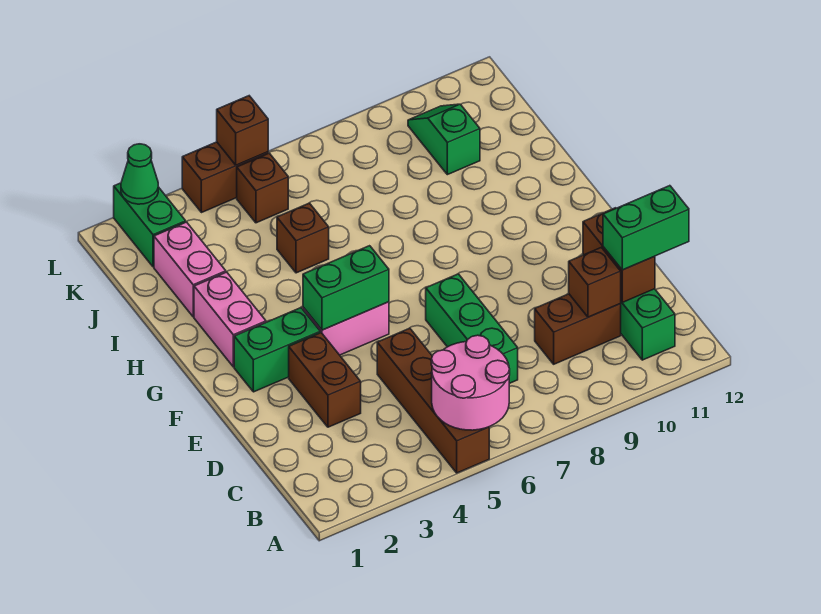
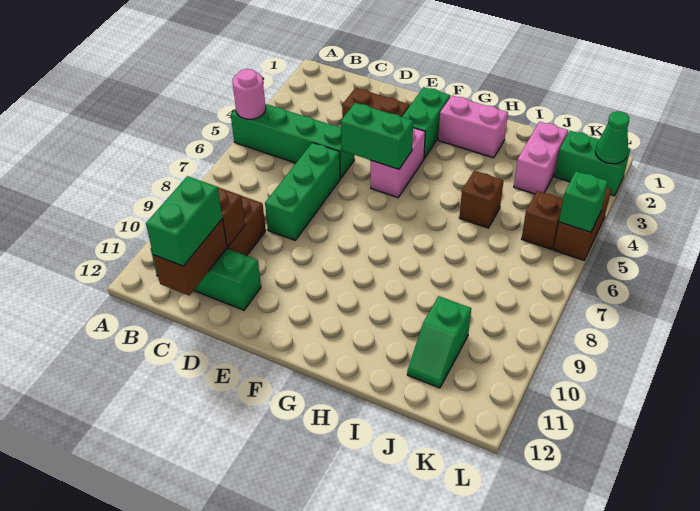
brown 1x4 brick [377,328,489,473] -> green 1x4 brick [231,104,354,178]
pink 2x2 round brick [431,335,510,430] -> pink 1x1 round brick [232,69,266,119]
green 1x3 brick [426,274,518,383] -> green 1x3 brick turned to [265,143,340,240]
brown 1x2 brick [583,208,655,302] -> brown 1x2 brick turned to [153,219,227,295]
green 1x2 brick [303,246,389,330] -> green 1x2 brick turned to [341,103,413,169]
pink 1x2 brick [154,222,226,317] -> pink 1x2 brick turned to [514,122,568,194]
green 1x2 slope [408,104,480,175] -> green 1x2 slope turned to [407,296,471,388]
brown 1x1 brick [217,96,268,165] -> green 1x1 brick [559,171,608,232]

